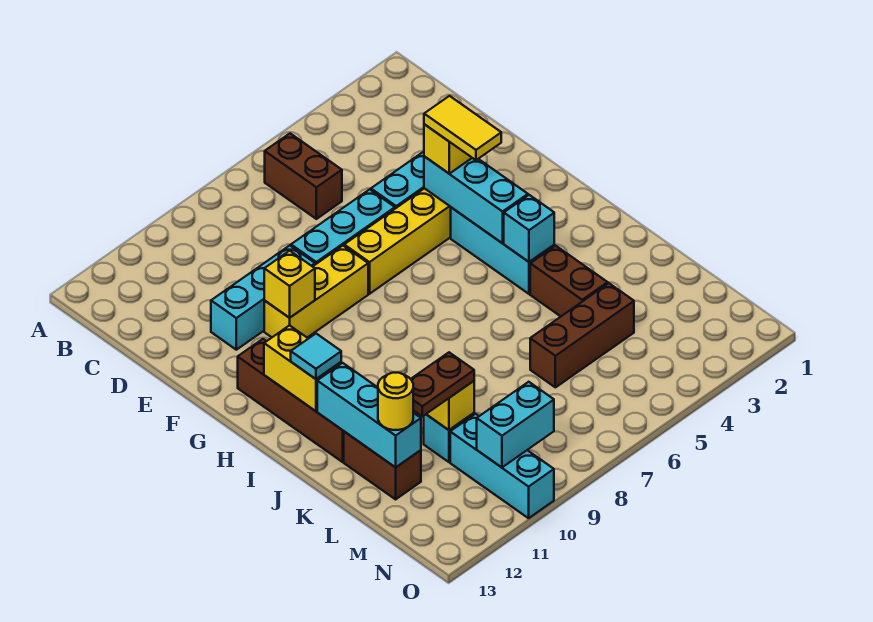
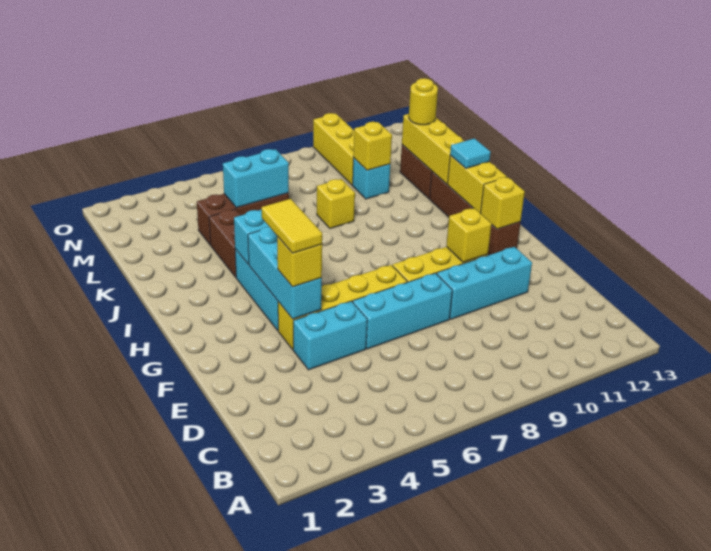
brown 1x2 brick [265,133,342,219] -> none
none -> yellow 1x1 brick [481,177,525,229]
cyan 1x3 brick [317,363,421,467] -> yellow 1x3 brick [402,114,464,184]
none -> yellow 1x1 brick [317,179,355,229]
brown 1x2 plate [411,352,474,416] -> none
cyan 1x3 brick [450,414,554,518] -> yellow 1x3 brick [313,113,354,185]
cyan 1x2 brick [477,382,554,467] -> cyan 1x2 brick moved to [223,149,289,208]

